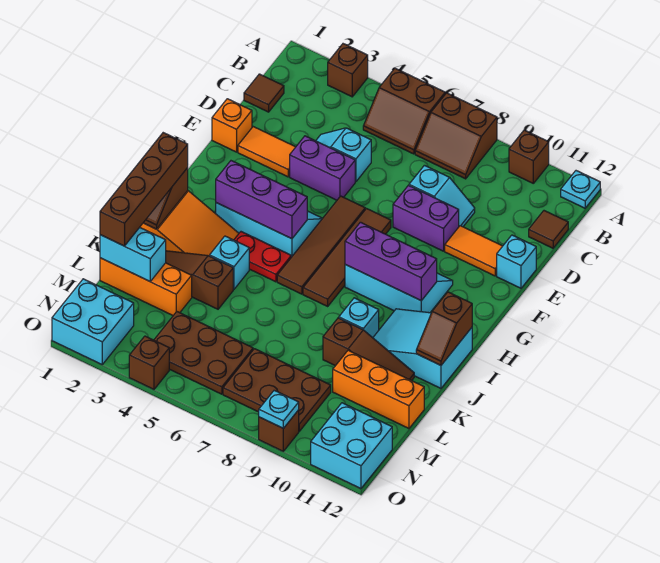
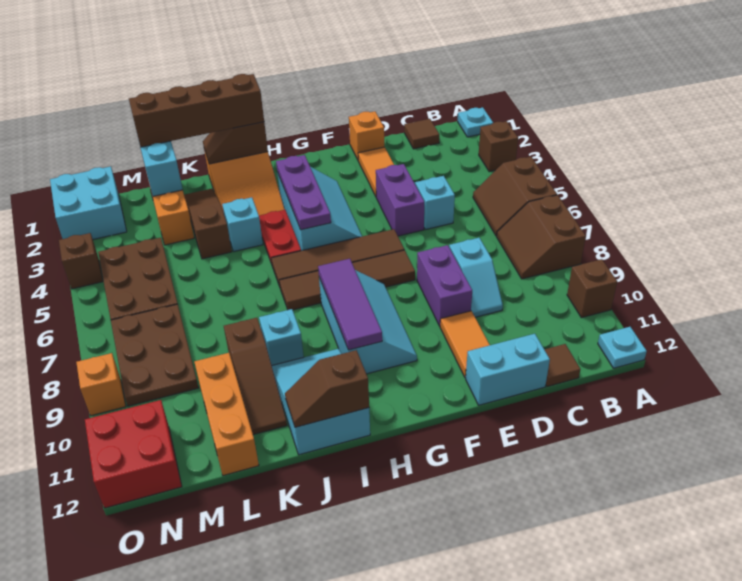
cyan 1x1 brick [497,235,536,288] -> cyan 1x2 brick [466,334,550,405]
purple 1x3 brick [216,161,307,239] -> purple 1x3 plate [276,155,331,230]
purple 1x3 brick [345,222,437,301] -> purple 1x3 tile [318,259,382,350]
cyan 2x2 brick [311,403,392,489] -> red 2x2 brick [85,400,182,508]
brown 1x1 brick [259,410,299,451] -> orange 1x1 brick [76,353,126,416]
cyan 1x1 plate [259,390,299,428] -> cyan 1x1 plate moved to [458,107,493,137]

